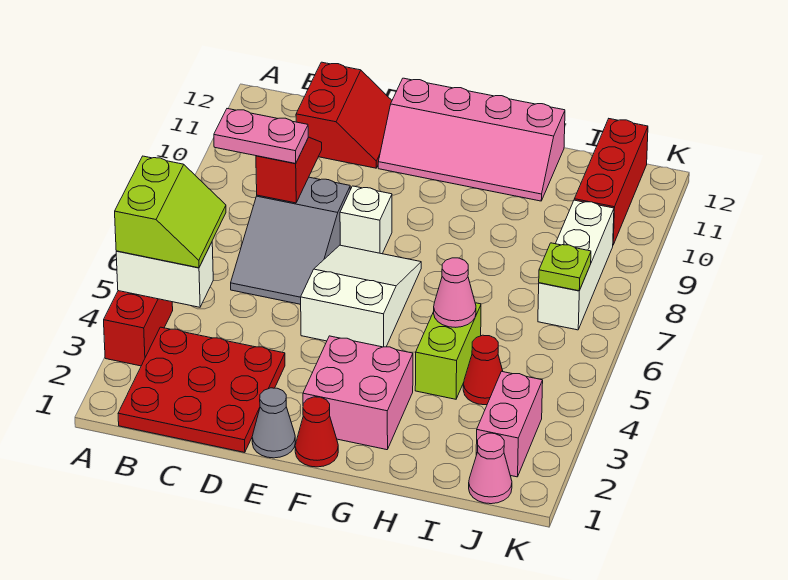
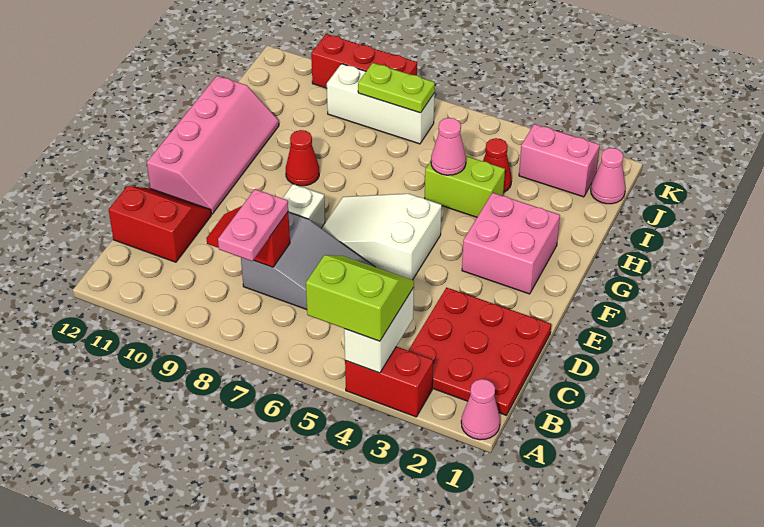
none -> pink 1x1 cone [461,379,500,440]
grey 1x1 cone [252,388,295,458] -> none
red 1x1 cone [295,397,338,467] -> red 1x1 cone moved to [286,130,319,186]
lime 1x1 plate [539,243,591,291] -> lime 1x2 plate [358,63,435,113]
red 1x3 brick [574,119,648,245] -> red 1x3 brick moved to [311,34,417,88]

